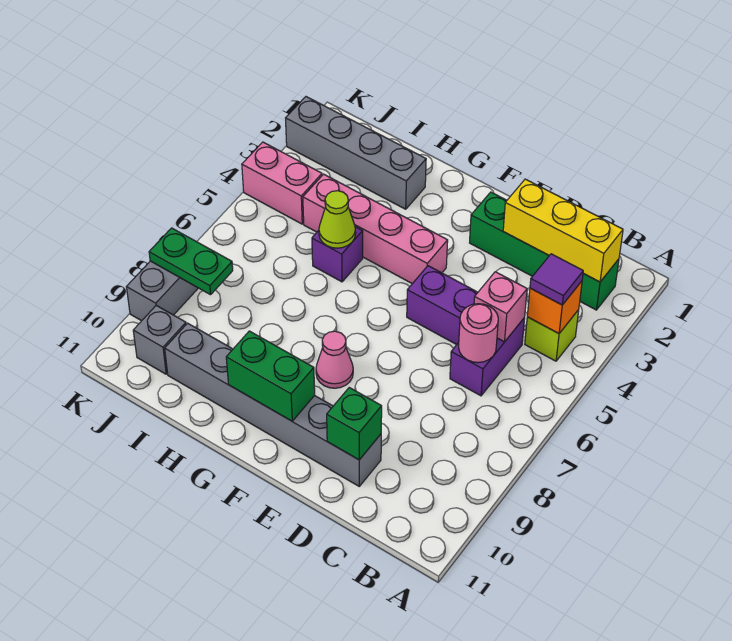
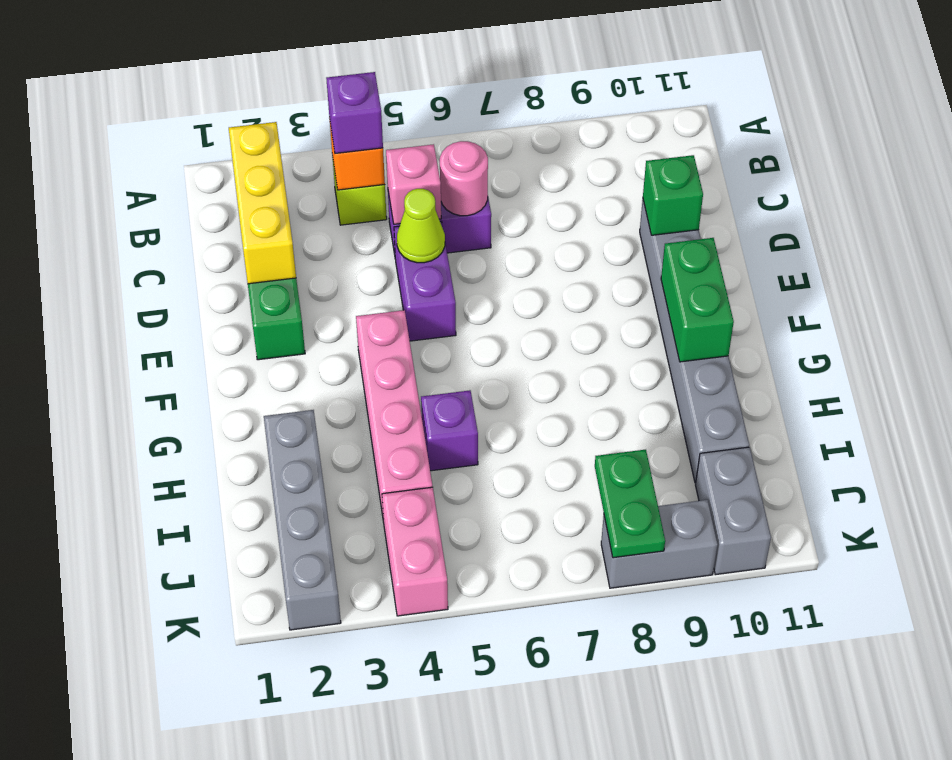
purple 1x1 tile [530,254,583,305] -> purple 1x1 brick [326,72,383,153]
pink 1x1 cone [316,331,353,388] -> none
lime 1x1 cone [319,191,356,248] -> lime 1x1 cone moved to [397,189,445,263]
grey 1x1 brick [133,305,186,374] -> grey 1x2 brick [696,447,771,575]

